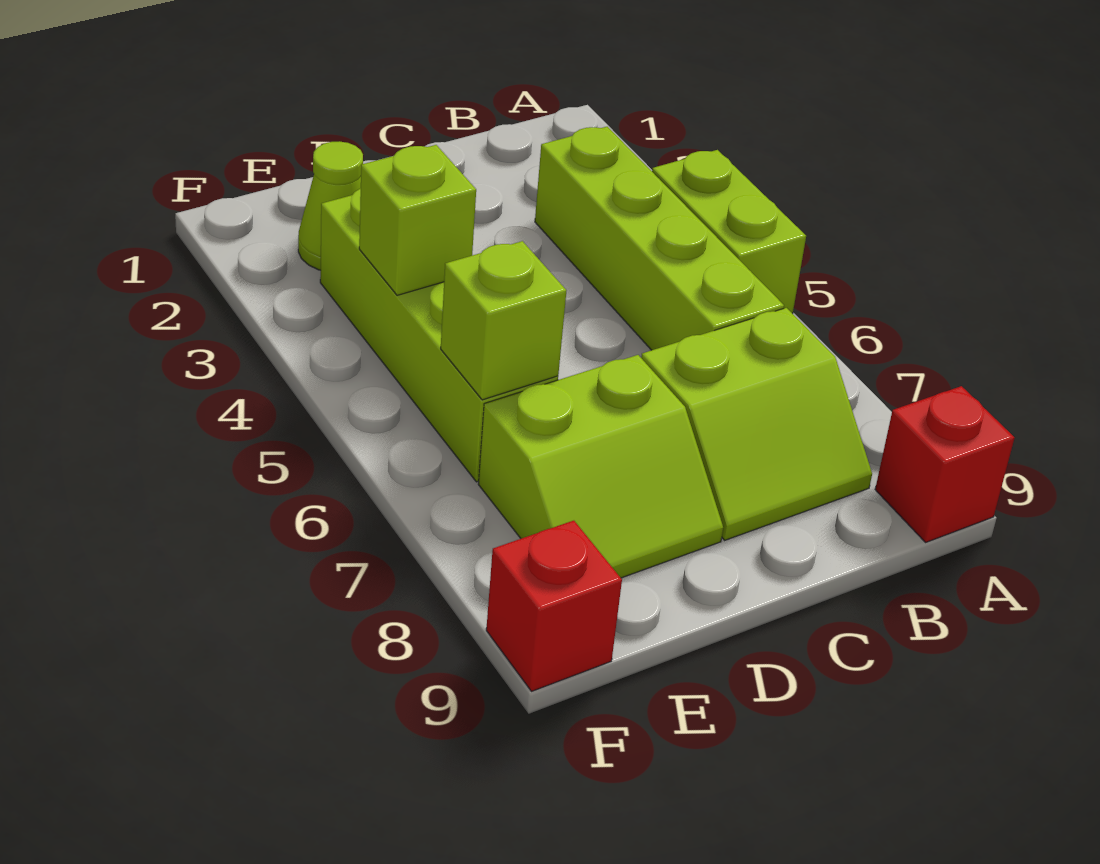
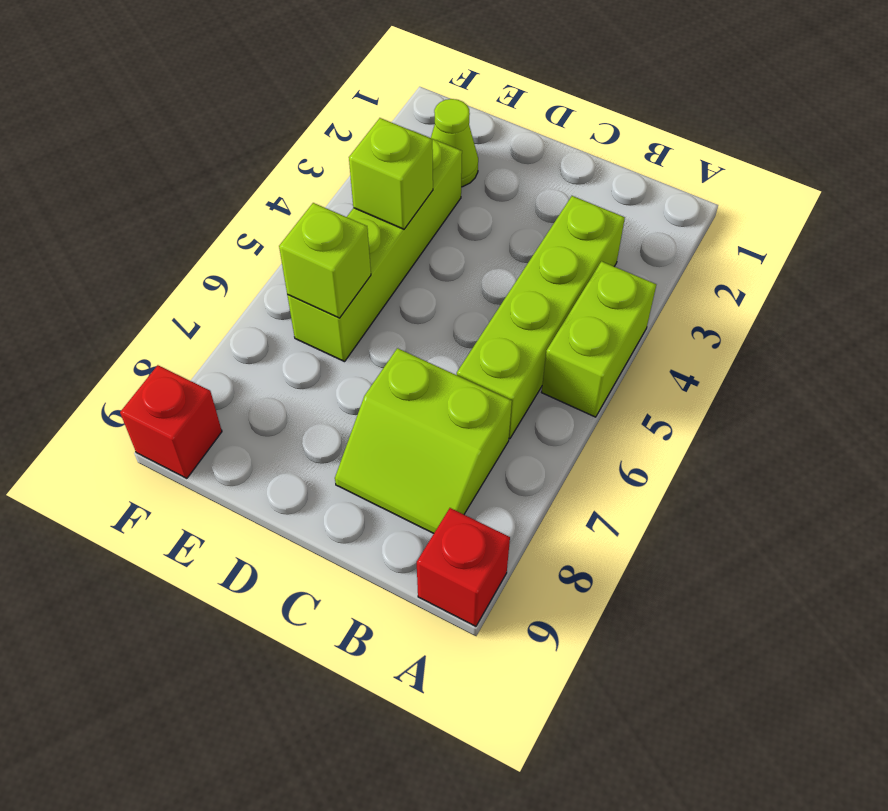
lime 2x2 slope [478,355,723,578] -> none

